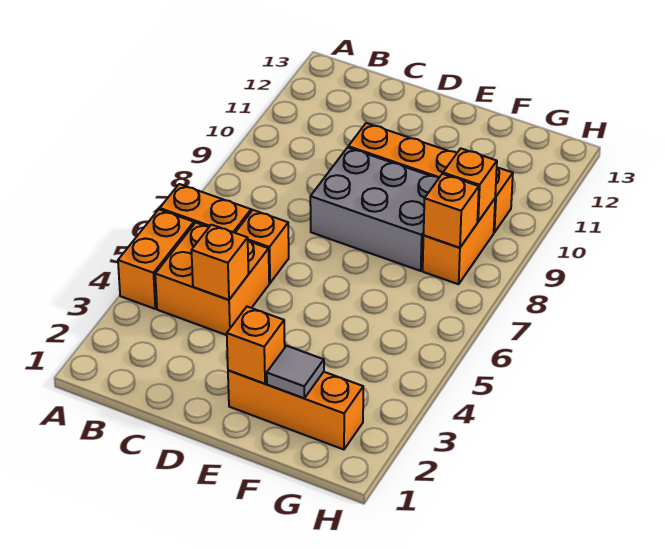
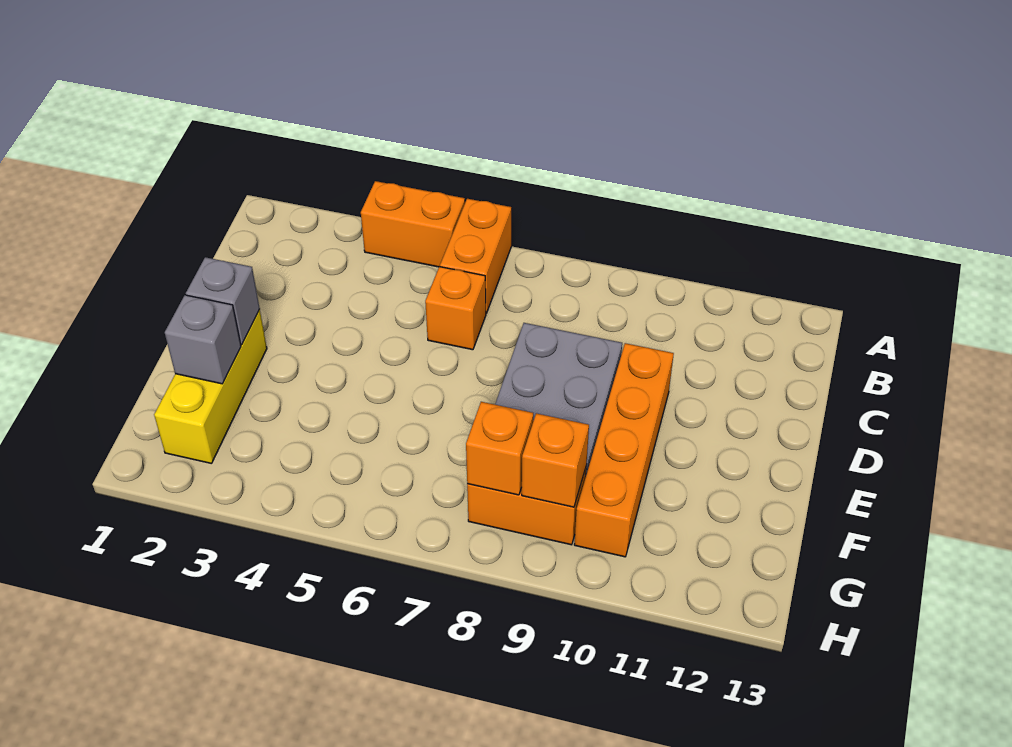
orange 2x2 brick [155,223,269,335] -> none
orange 1x1 brick [191,225,248,300] -> none
orange 1x3 brick [228,370,363,450] -> yellow 1x3 brick [154,309,267,464]
orange 1x1 brick [227,307,285,384] -> grey 1x1 brick [186,257,260,345]
grey 1x1 tile [267,346,324,398] -> grey 1x1 brick [165,295,241,384]

